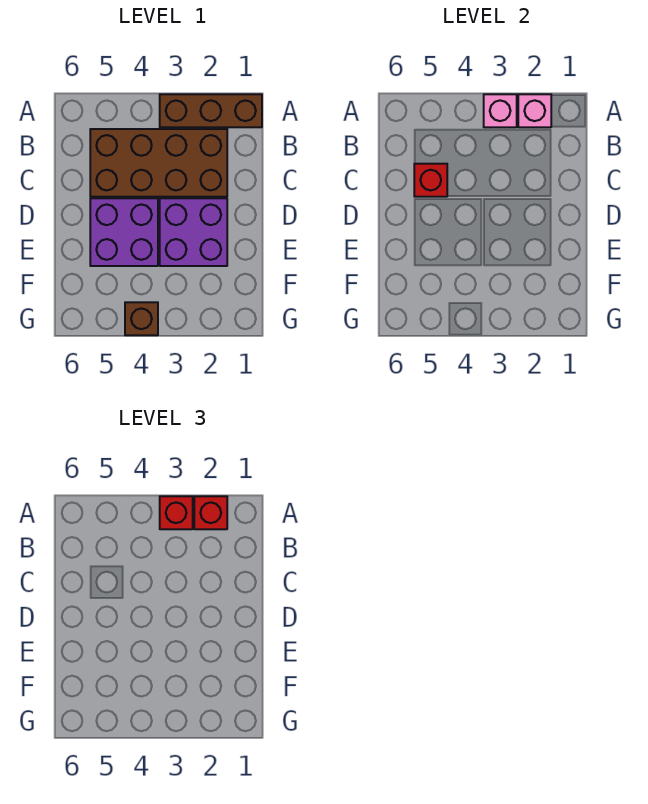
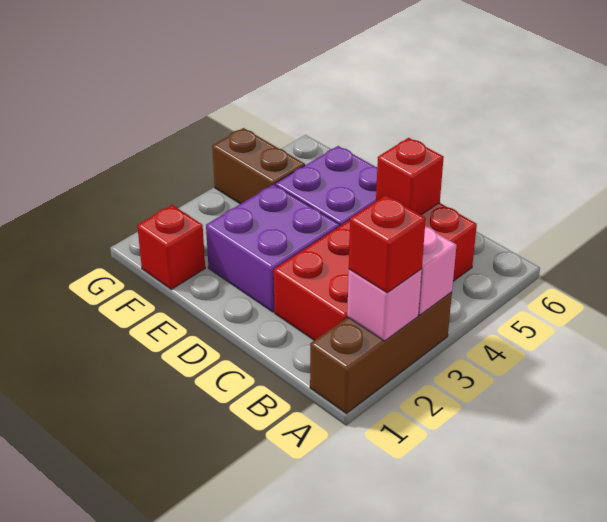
red 1x1 brick [160,496,193,529] -> red 1x1 brick moved to [137,205,205,289]
brown 2x4 brick [90,129,227,197] -> red 2x4 brick [274,203,477,340]
brown 1x1 brick [125,302,158,335] -> brown 1x2 brick [212,128,305,204]

